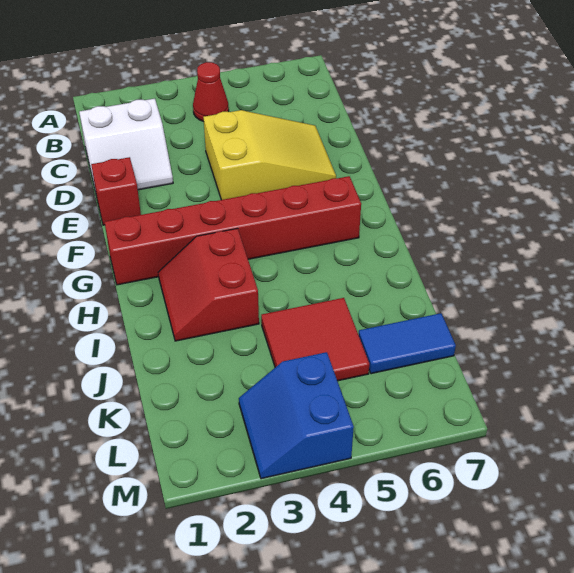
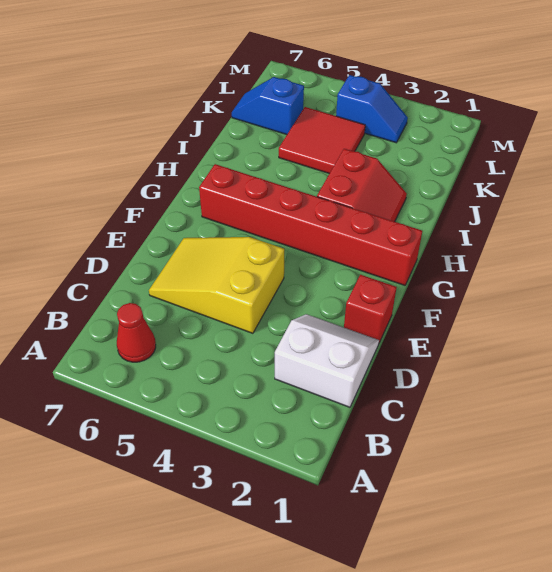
red 1x1 cone [193,62,229,122] -> red 1x1 cone moved to [117,303,156,362]
blue 1x2 tile [359,313,456,374] -> blue 1x2 slope [232,77,304,135]
blue 2x2 slope [239,352,354,479] -> blue 1x2 slope [336,75,408,143]

